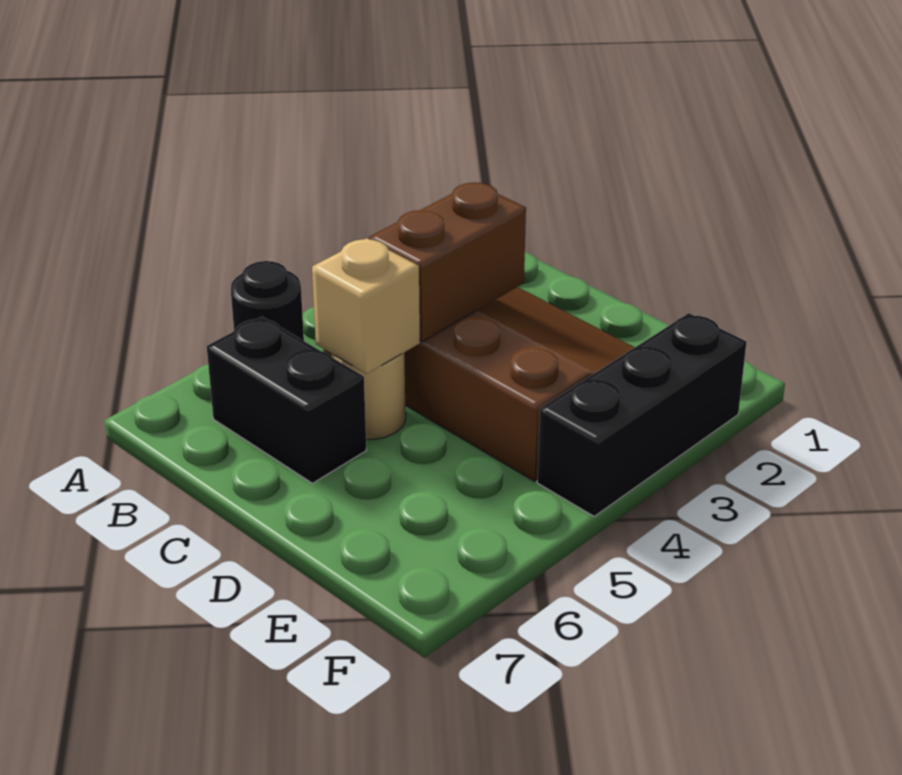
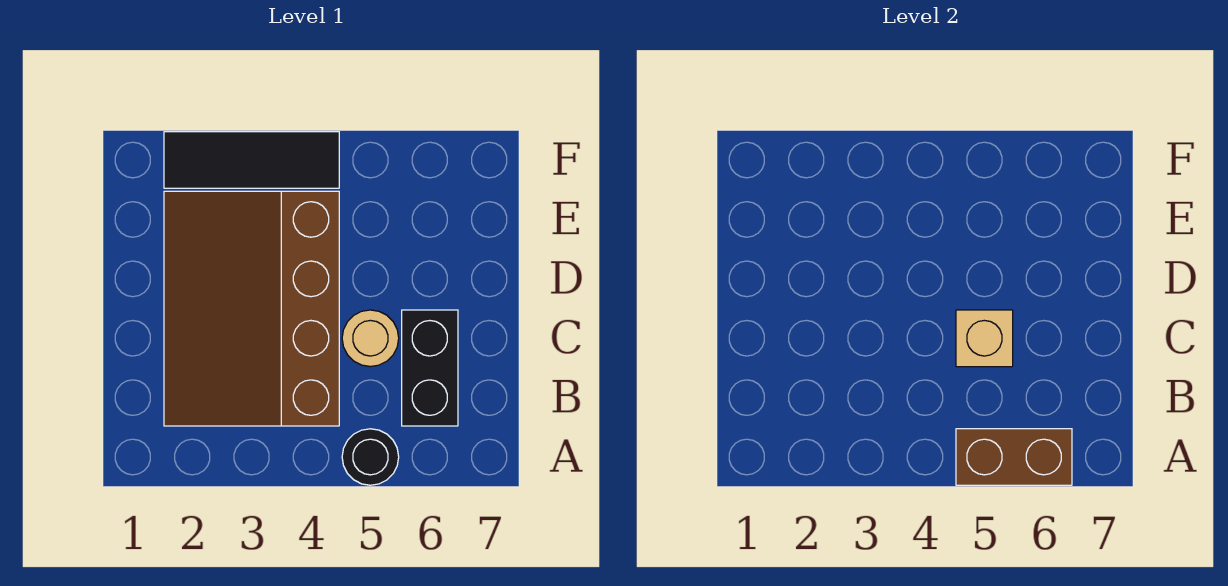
brown 1x2 brick [369,183,526,342] -> brown 1x2 brick moved to [956,429,1072,485]
black 1x3 brick [537,313,747,516] -> black 1x3 tile [164,132,339,188]

